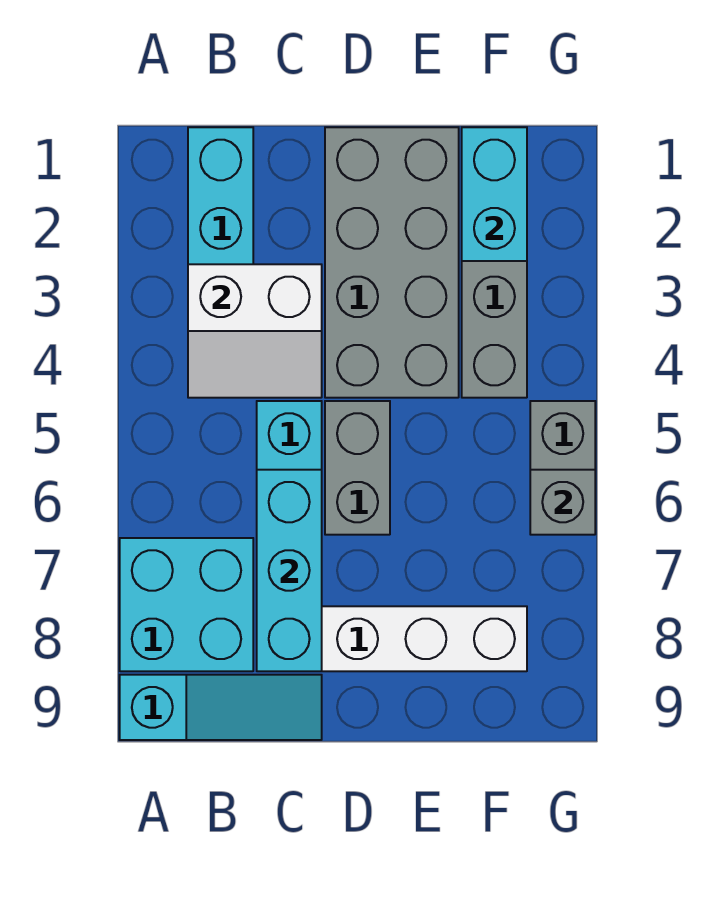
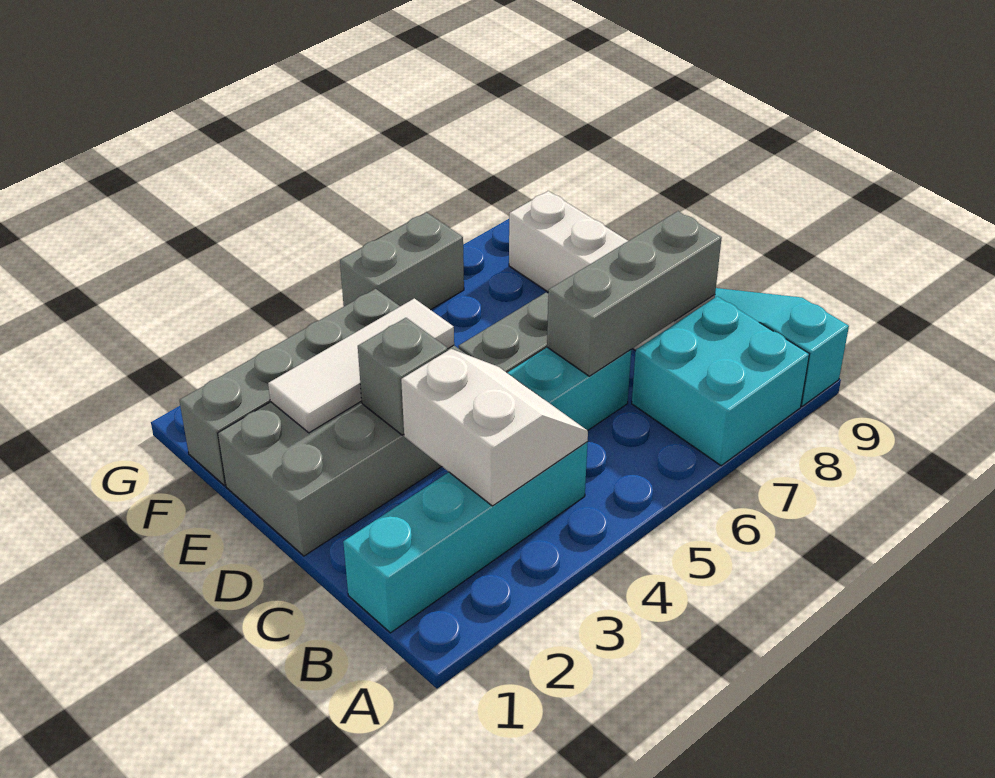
cyan 1x3 brick [257,470,322,671] -> grey 1x3 brick [547,211,722,376]
none -> white 1x3 tile [268,298,454,433]
cyan 1x2 brick [462,127,527,261] -> none
grey 1x1 brick [530,470,595,535] -> grey 1x1 brick moved to [358,318,448,435]

